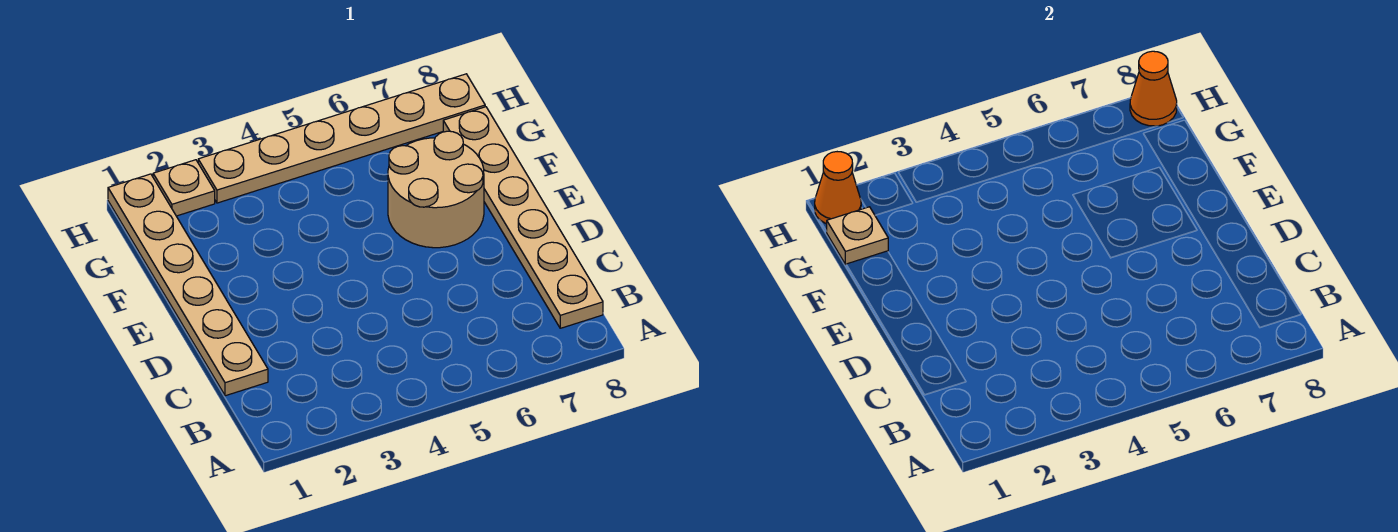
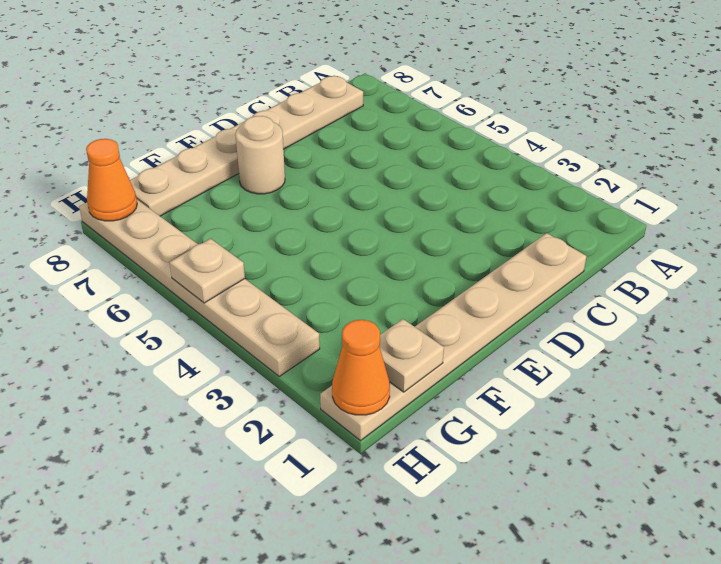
tan 2x2 round brick [388,131,484,248] -> tan 1x1 round brick [235,116,285,194]
tan 1x1 plate [153,160,215,216] -> tan 1x1 plate moved to [169,239,245,303]

